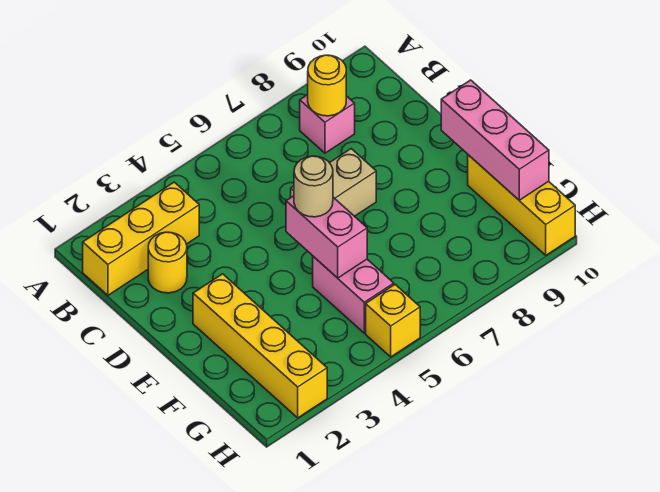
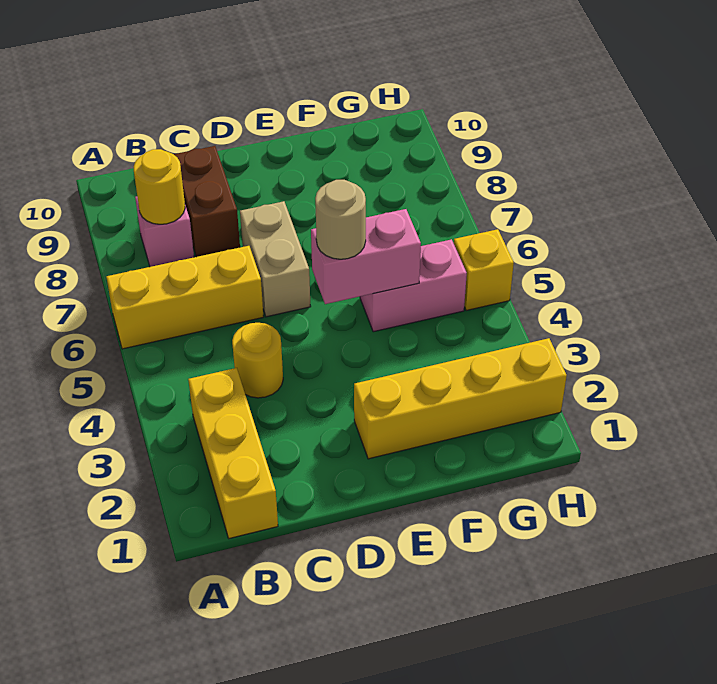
yellow 1x1 round brick [148,232,187,293] -> yellow 1x1 round brick moved to [232,323,283,398]
none -> brown 1x2 brick [174,146,240,257]
pink 1x3 brick [441,80,549,200] -> none
yellow 1x3 brick [468,155,575,255] -> yellow 1x3 brick moved to [106,246,264,349]

